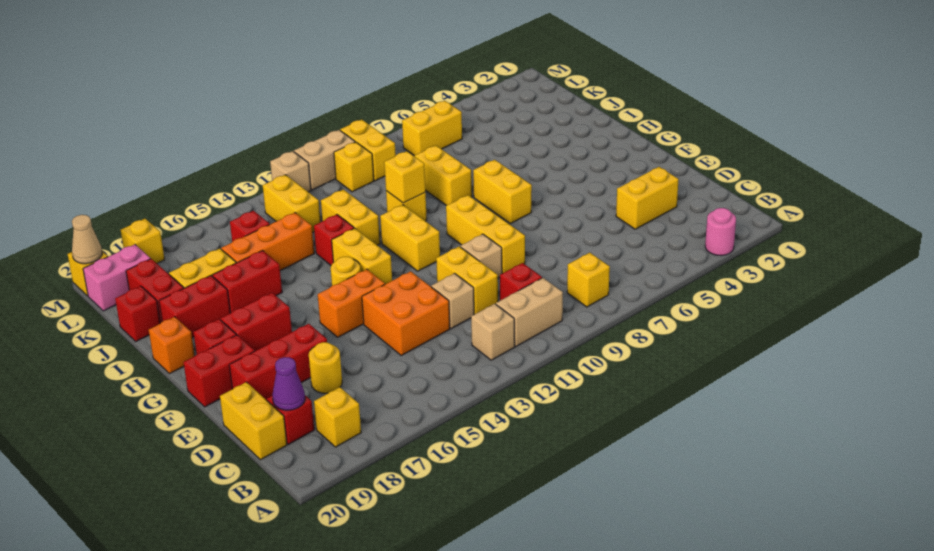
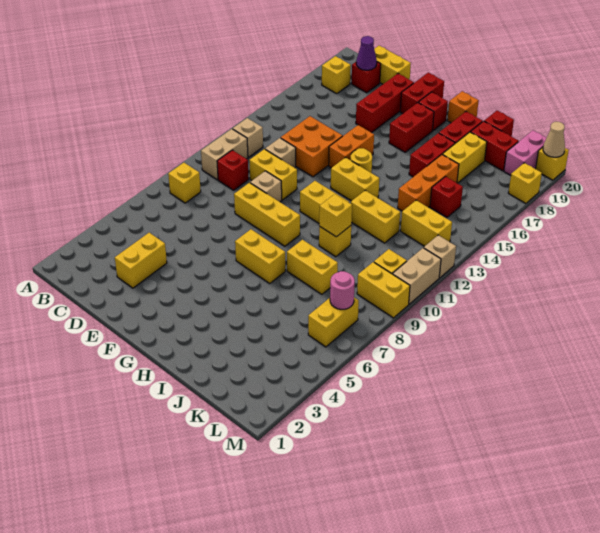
pink 1x1 round brick [705,208,736,256] -> pink 1x1 round brick moved to [330,271,355,310]
yellow 1x1 round brick [309,342,342,393] -> none
red 1x1 brick [314,215,354,265] -> none

